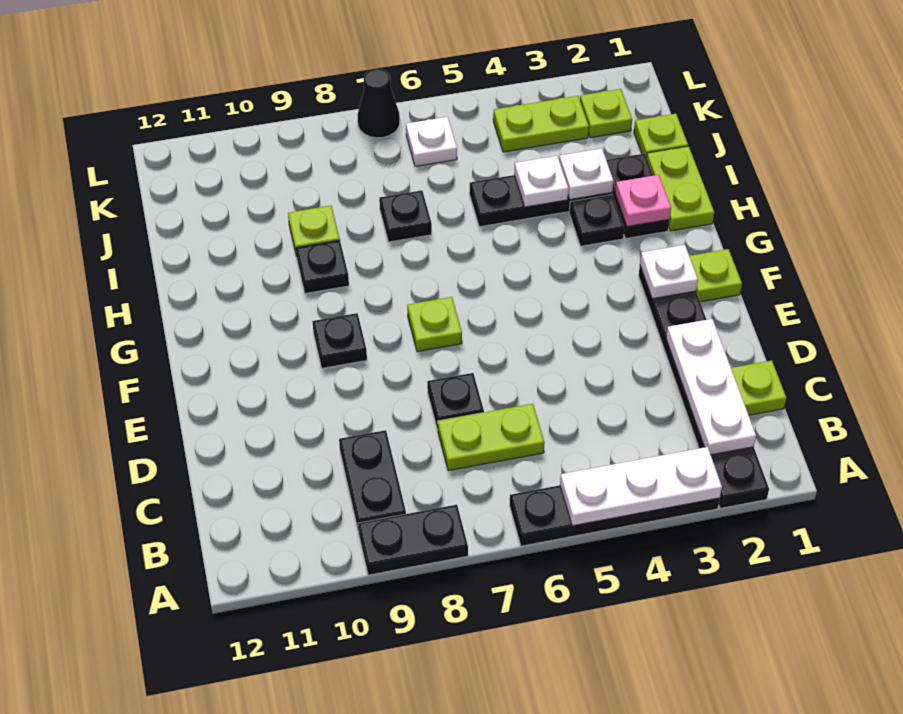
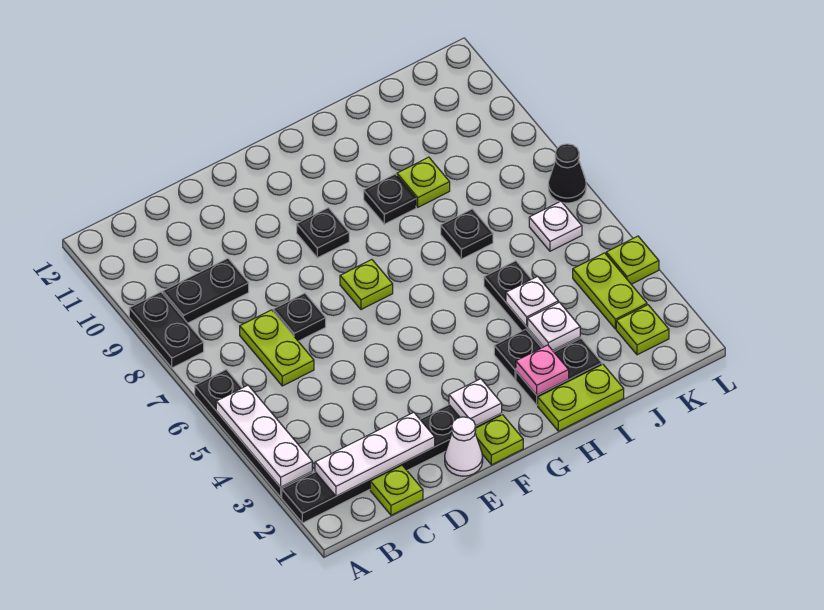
none -> white 1x1 cone [445,417,483,476]
lime 1x1 plate [634,114,688,157] -> lime 1x1 plate moved to [606,236,659,284]

